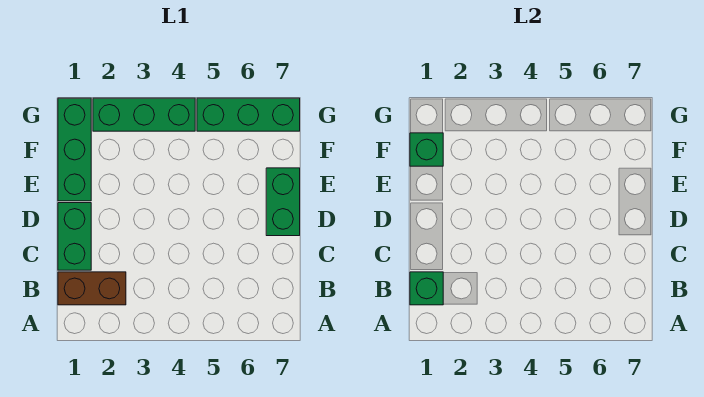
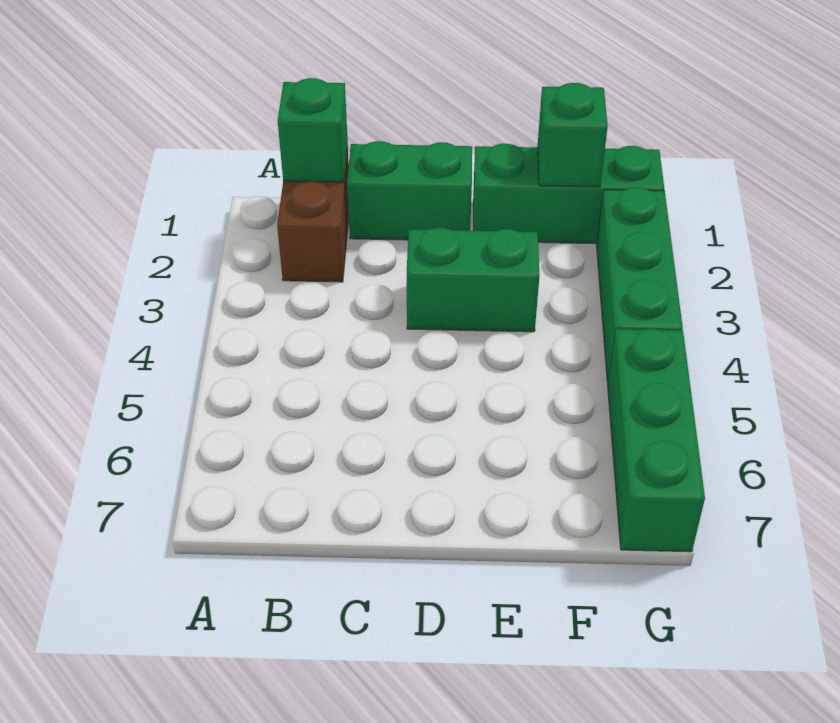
green 1x2 brick [266,168,300,236] -> green 1x2 brick moved to [407,228,540,332]

